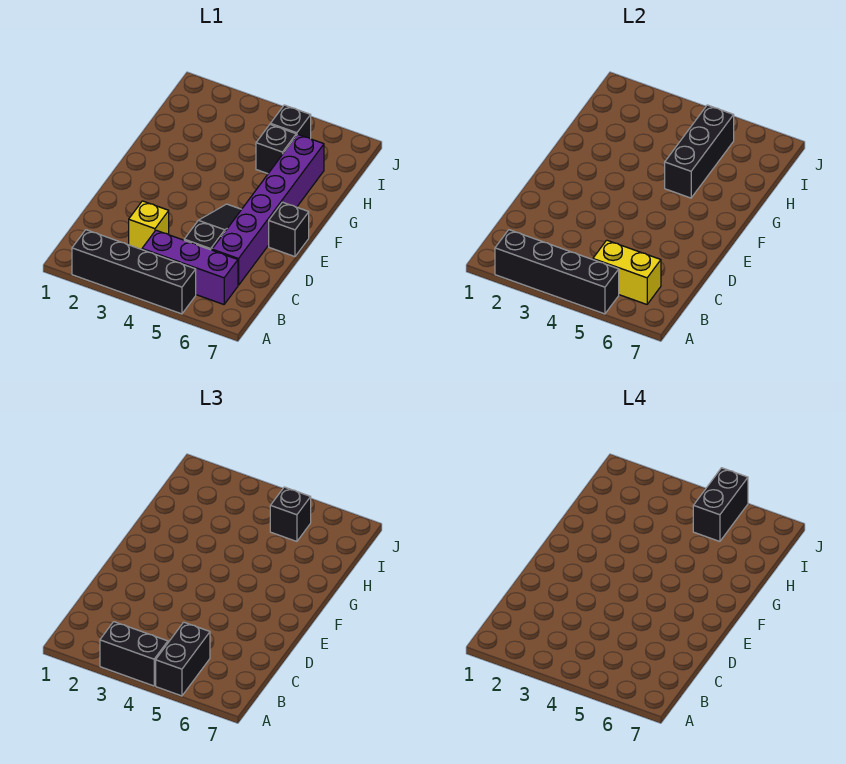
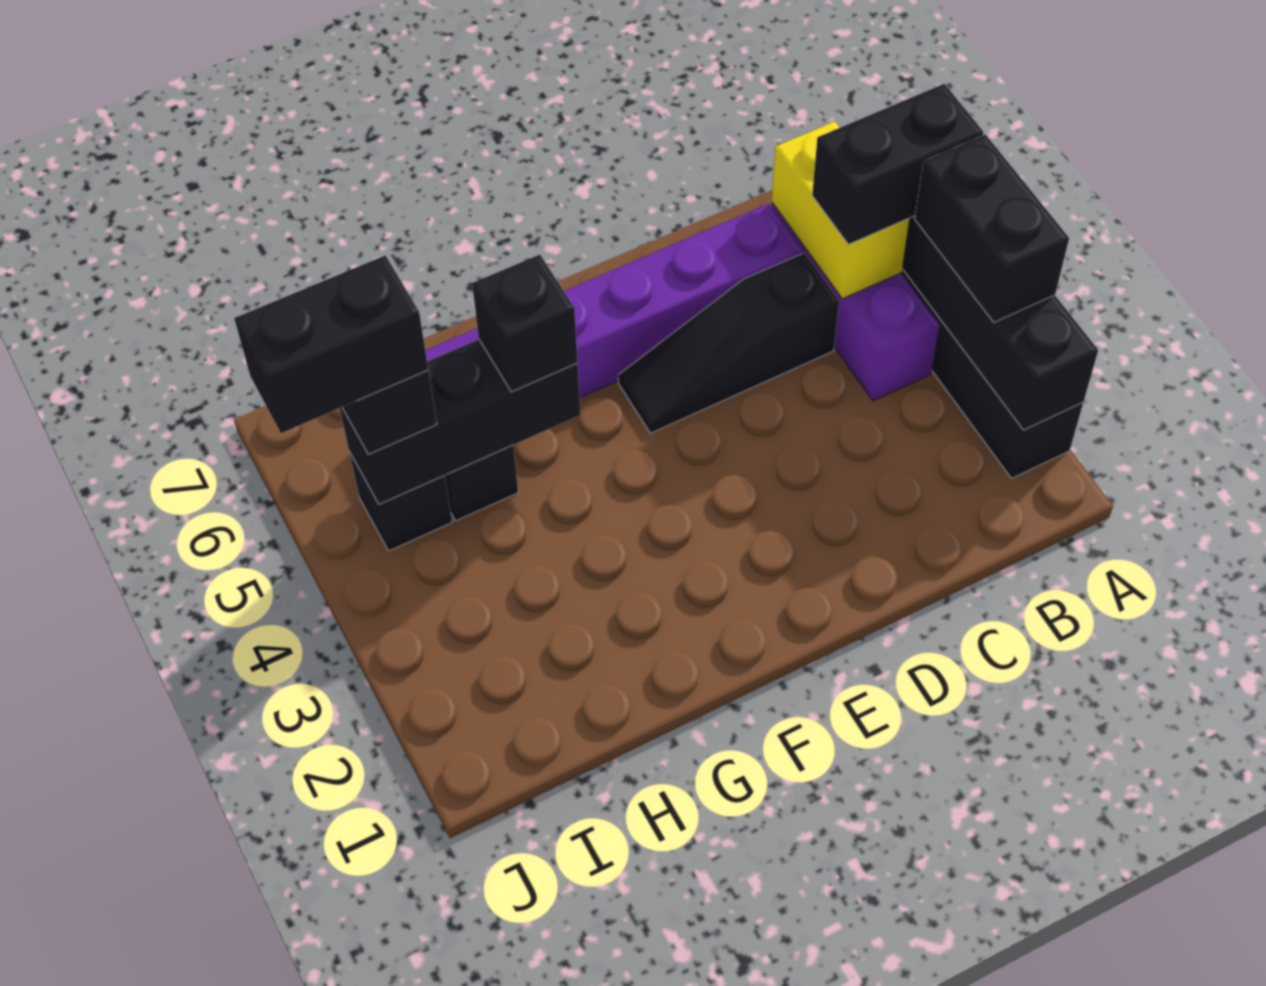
yellow 1x1 brick [129,201,169,249] -> none
black 1x1 brick [269,202,309,257] -> black 1x1 brick moved to [472,255,578,392]

